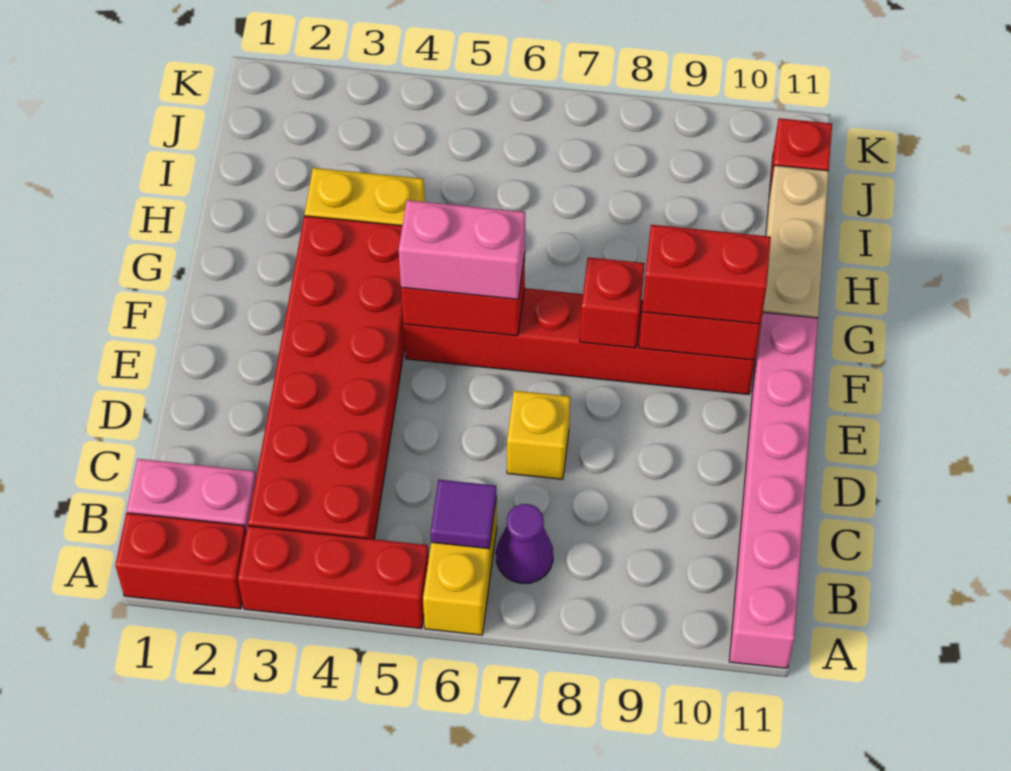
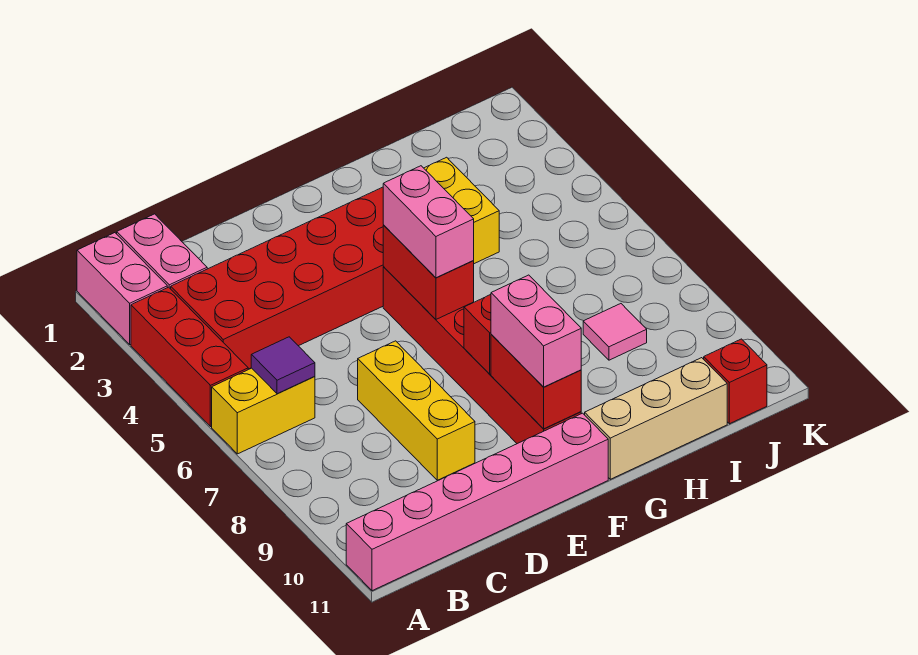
red 1x2 brick [115,513,246,609] -> pink 1x2 brick [77,233,167,344]
purple 1x1 cone [496,504,553,583] -> none
yellow 1x1 brick [507,391,570,479] -> yellow 1x3 brick [358,341,475,480]
red 1x2 brick [642,225,771,324] -> pink 1x2 brick [491,275,581,387]
none -> pink 1x1 tile [583,304,647,360]

